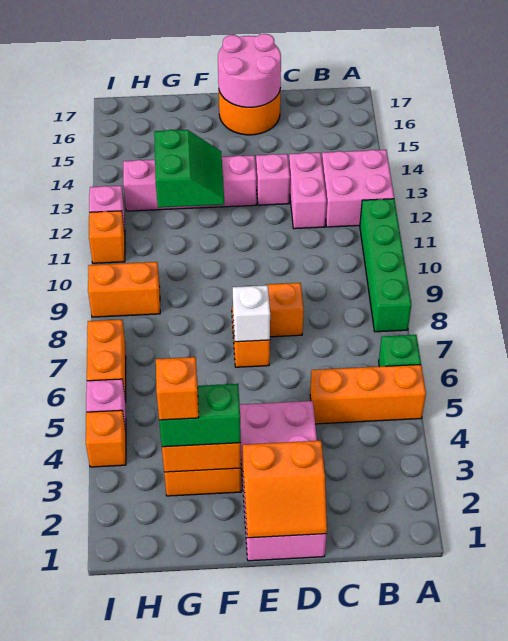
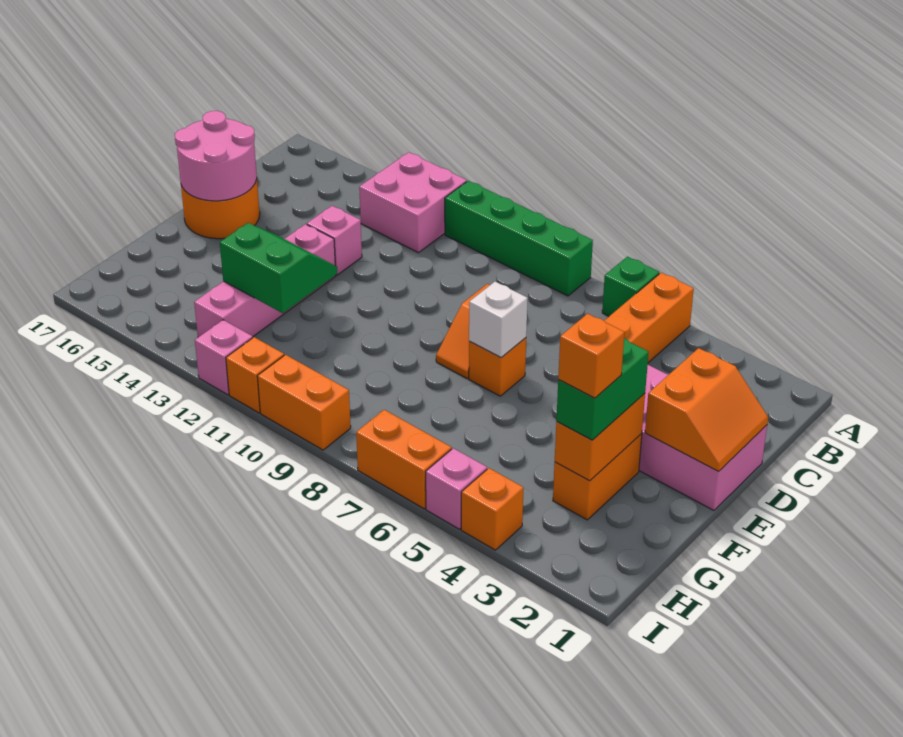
pink 1x2 brick [289,153,326,229] -> none
orange 1x2 brick [88,262,160,317] -> orange 1x2 brick turned to [257,355,351,450]

